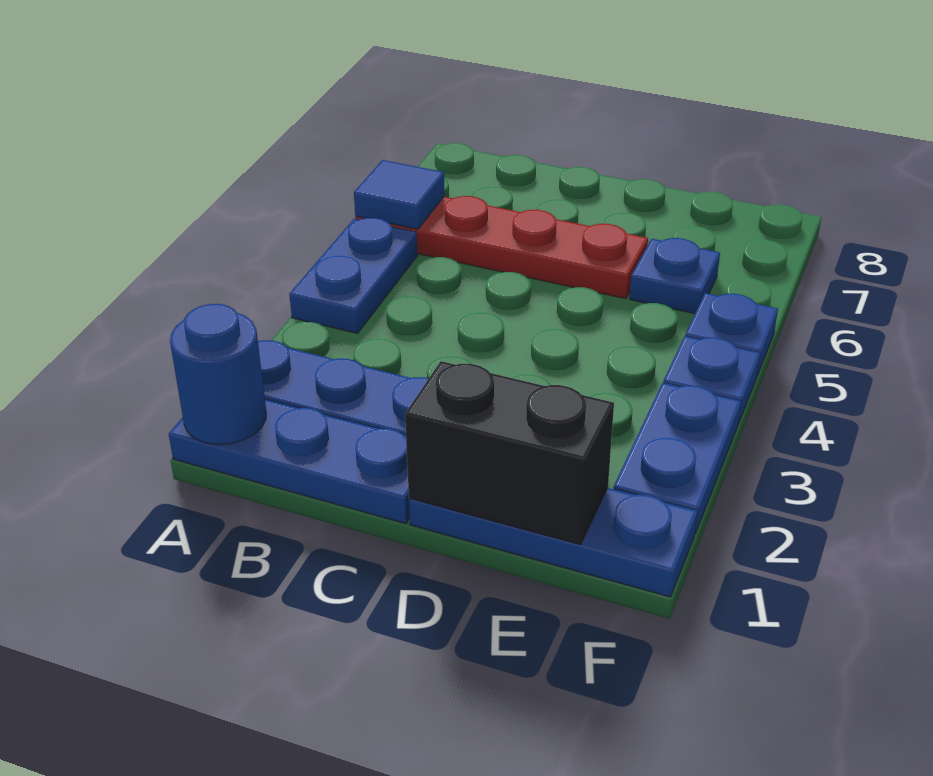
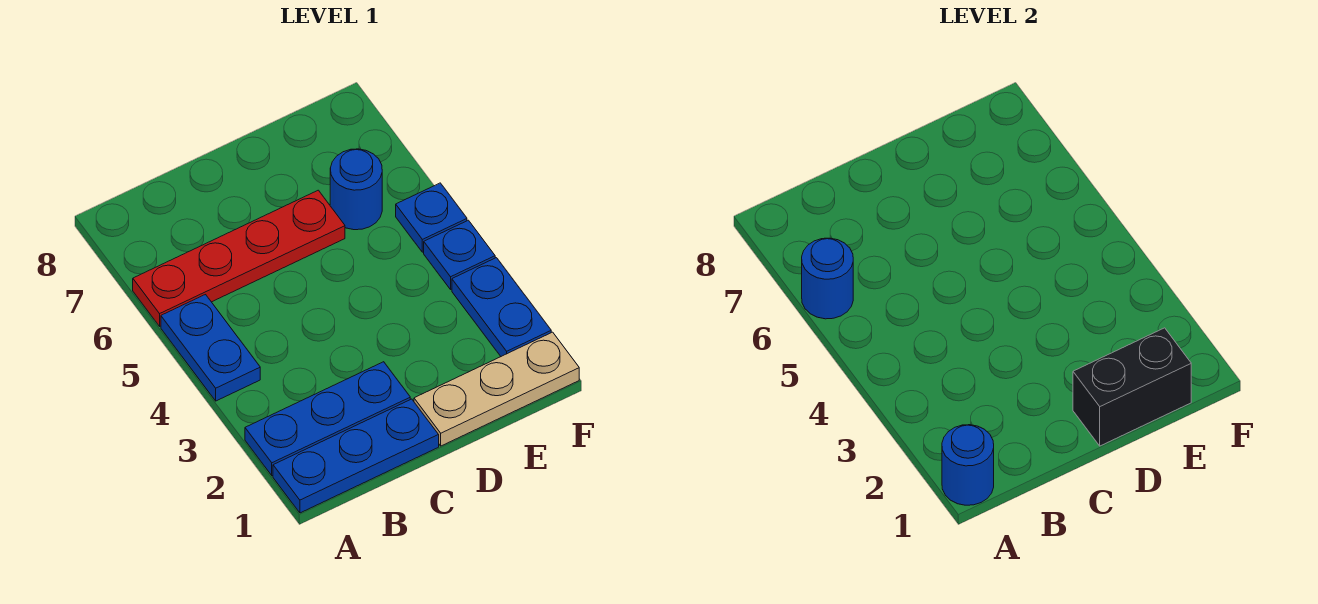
blue 1x1 tile [354,160,445,229] -> blue 1x1 round brick [802,238,853,319]
blue 1x3 plate [409,488,697,597] -> tan 1x3 plate [414,332,579,446]
blue 1x1 plate [630,238,720,314] -> blue 1x1 round brick [330,149,382,230]

